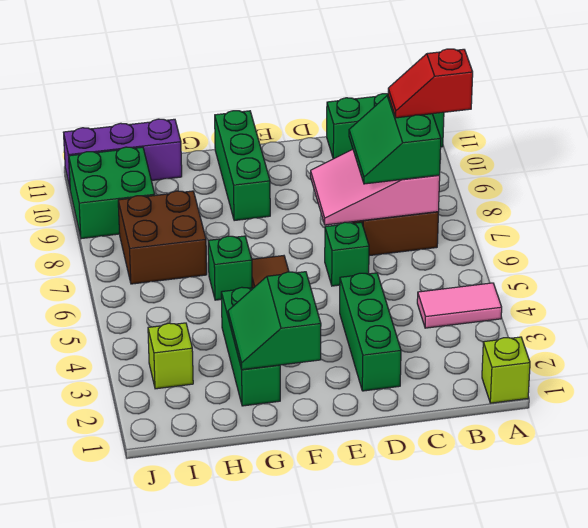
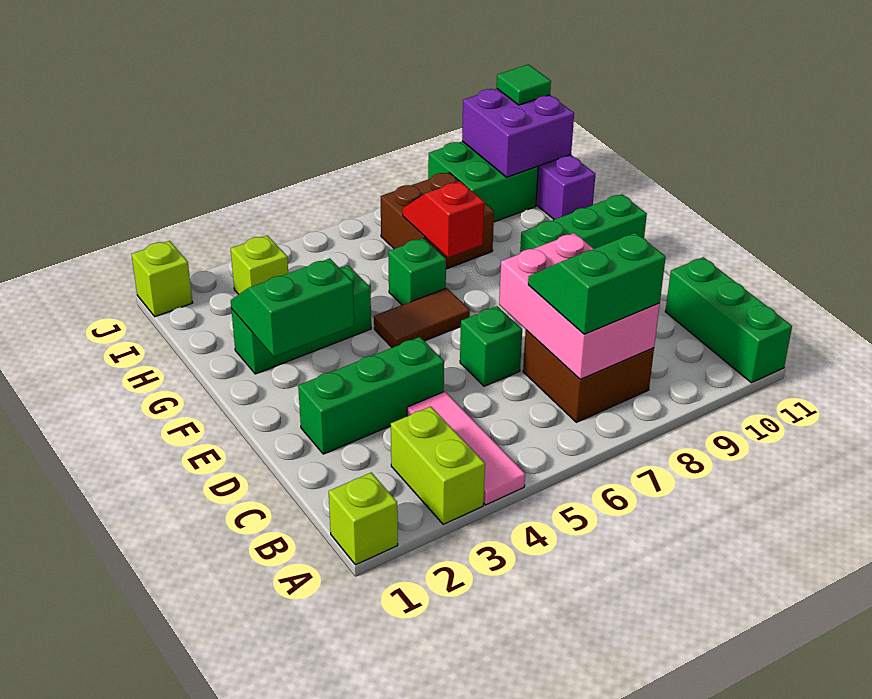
none -> lime 1x2 brick [391,407,485,524]
pink 1x2 tile [417,283,502,328] -> pink 1x3 tile [407,391,525,505]
red 1x2 slope [388,49,473,118] -> red 1x2 slope moved to [403,181,484,258]
pink 2x3 slope [310,149,440,225] -> pink 2x3 brick [499,233,660,379]
none -> purple 2x2 brick [462,89,574,177]
none -> lime 1x1 brick [132,241,193,317]
none -> green 1x1 tile [497,65,551,105]

